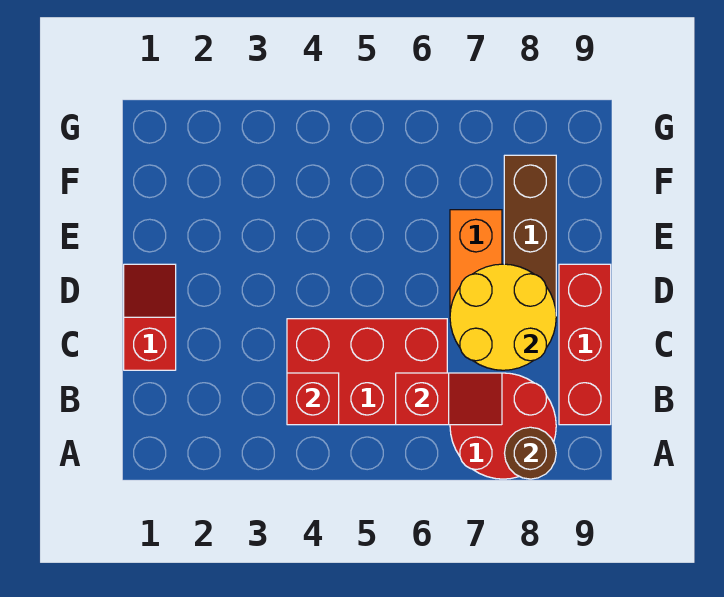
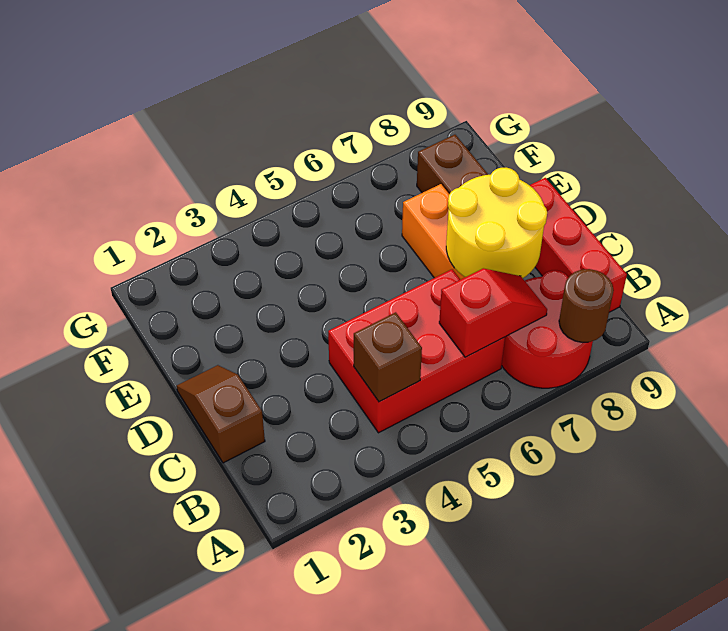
red 1x1 brick [287,373,339,425] -> brown 1x1 brick [354,312,422,402]
red 1x2 slope [124,264,176,370] -> brown 1x2 slope [177,365,265,463]

